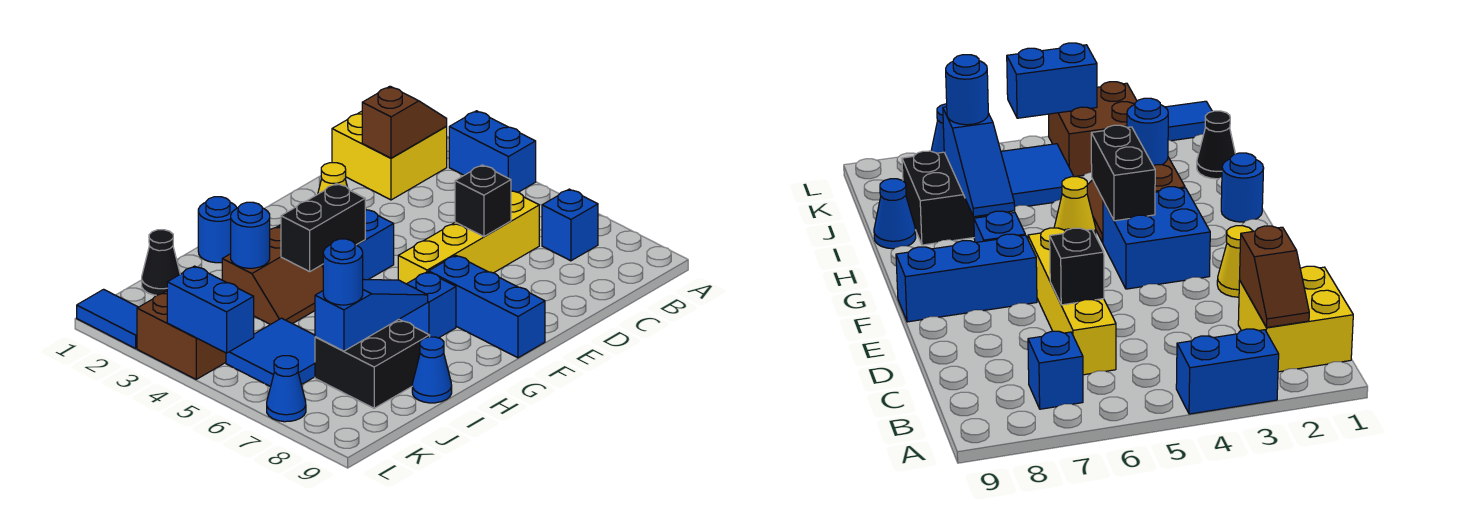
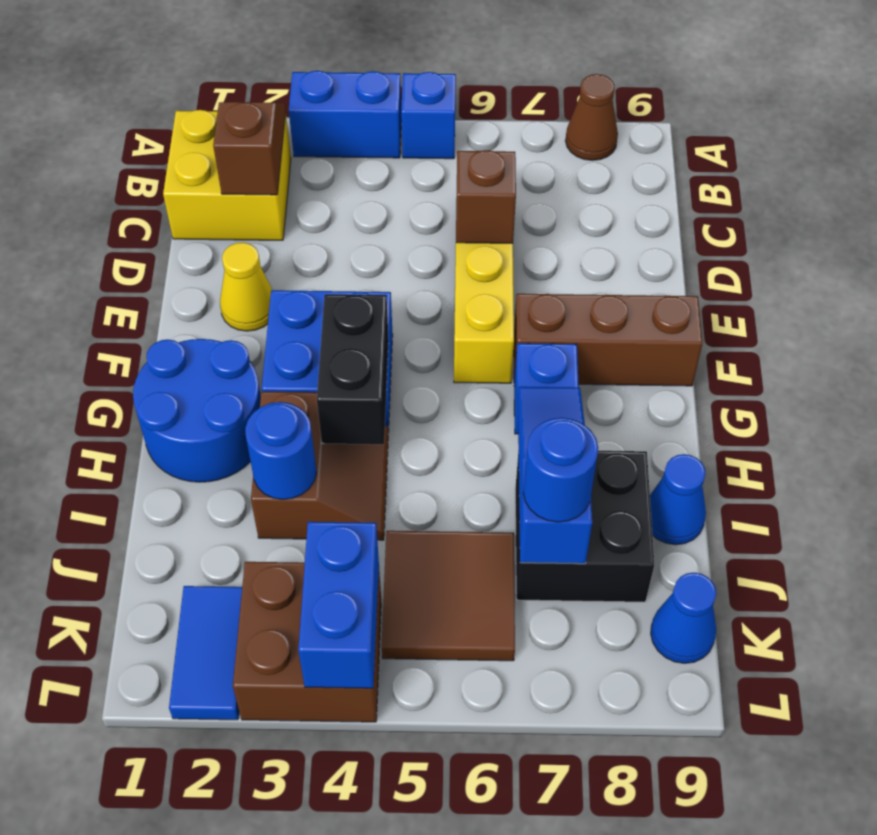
none -> brown 1x1 cone [565,74,618,160]
blue 1x1 brick [542,189,598,261] -> blue 1x1 brick moved to [401,72,456,159]
black 1x1 brick [455,165,511,237] -> brown 1x1 brick [456,150,516,243]
blue 1x3 brick [429,255,545,358] -> brown 1x3 brick [514,294,703,386]
blue 1x1 round brick [198,197,237,263] -> blue 2x2 round brick [133,339,261,482]
yellow 1x1 cone [1054,177,1096,235] -> none
black 1x1 cone [142,230,180,295] -> none
blue 2x2 tile [226,318,315,387] -> brown 2x2 tile [382,531,515,661]
blue 1x2 tile [77,289,138,348] -> blue 1x2 tile turned to [169,586,242,720]
blue 1x2 brick [167,266,254,353] -> blue 1x2 brick turned to [298,522,379,688]
blue 1x1 cone [267,356,306,422] -> blue 1x1 cone moved to [651,573,716,663]

